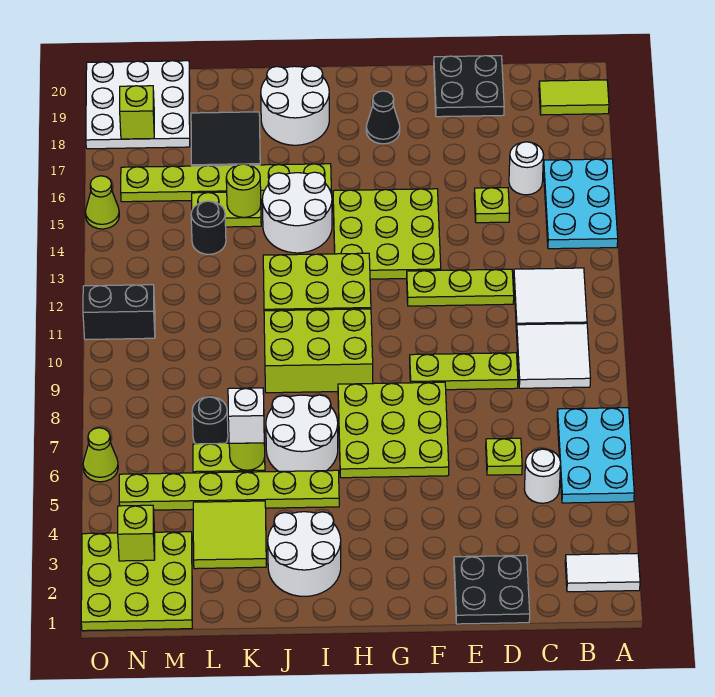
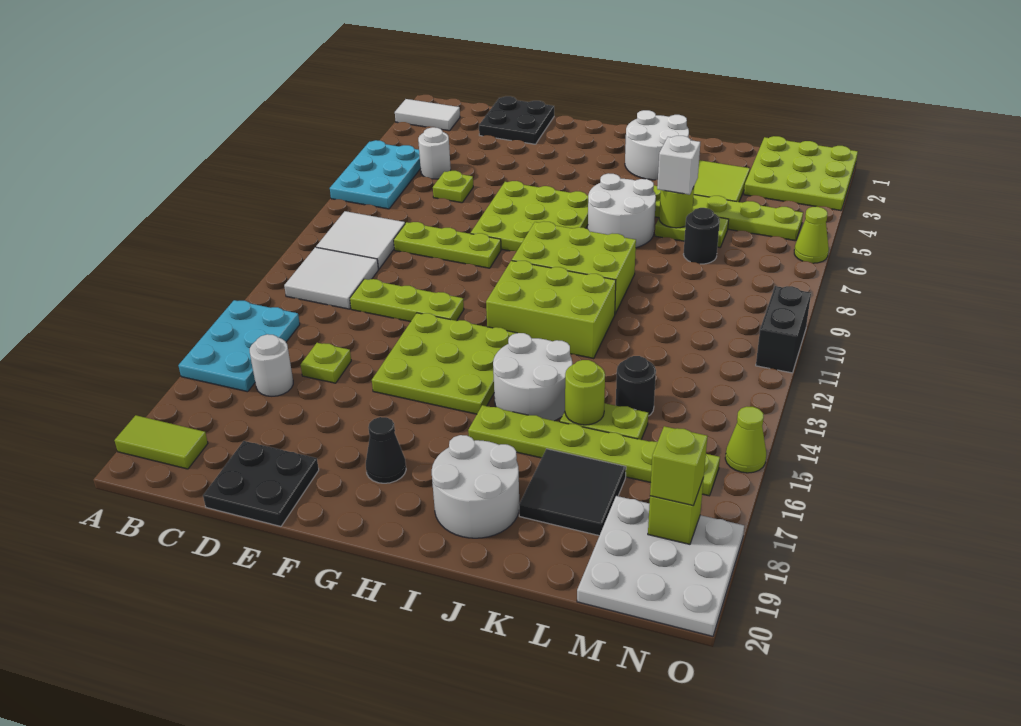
lime 1x1 brick [118,505,155,561] -> lime 1x1 brick moved to [650,426,707,506]
black 1x2 brick [83,285,155,340] -> black 1x2 brick turned to [756,286,811,373]

